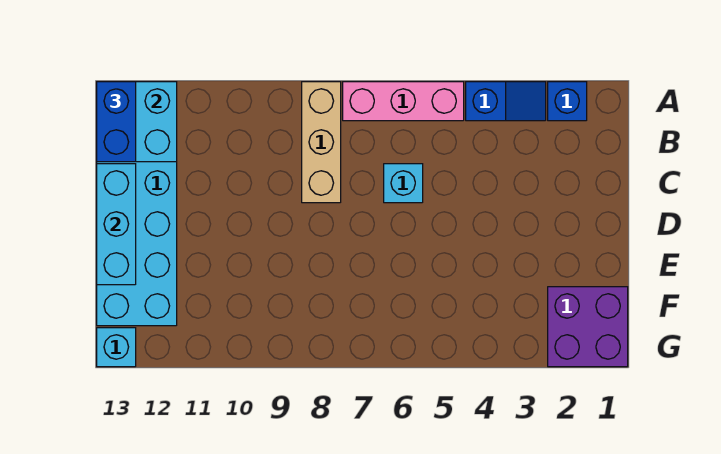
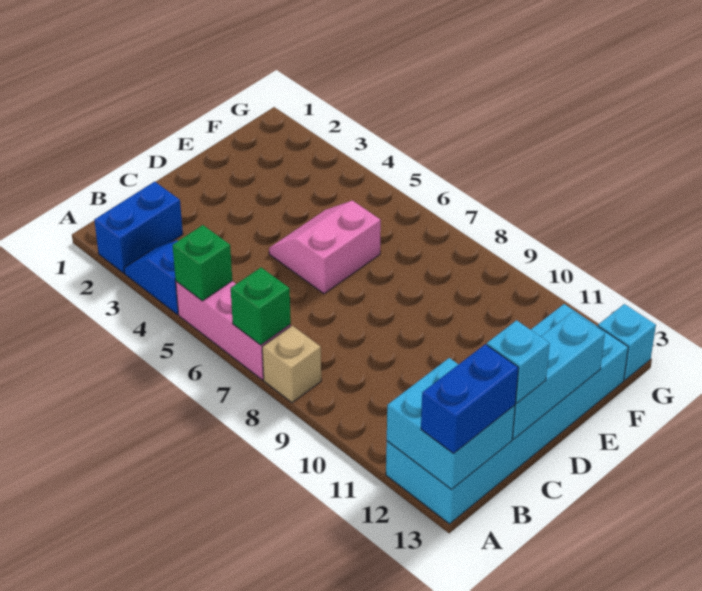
blue 1x1 brick [548,82,587,121] -> blue 1x2 brick [94,182,183,273]
none -> green 1x1 brick [172,225,232,301]
none -> green 1x1 brick [231,268,291,345]
tan 1x3 brick [302,82,341,203] -> tan 1x1 brick [262,326,321,403]
cyan 1x1 brick [384,164,423,203] -> cyan 1x1 brick moved to [487,320,550,403]
none -> pink 2x2 slope [269,201,381,294]
purple 2x2 brick [548,287,628,367] -> none

